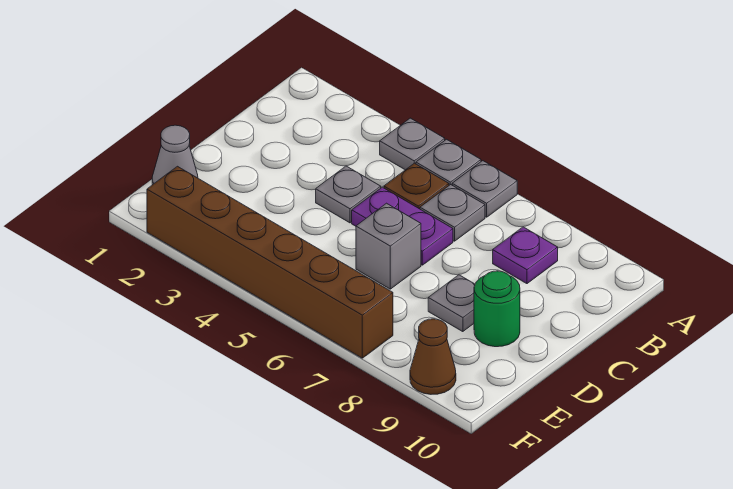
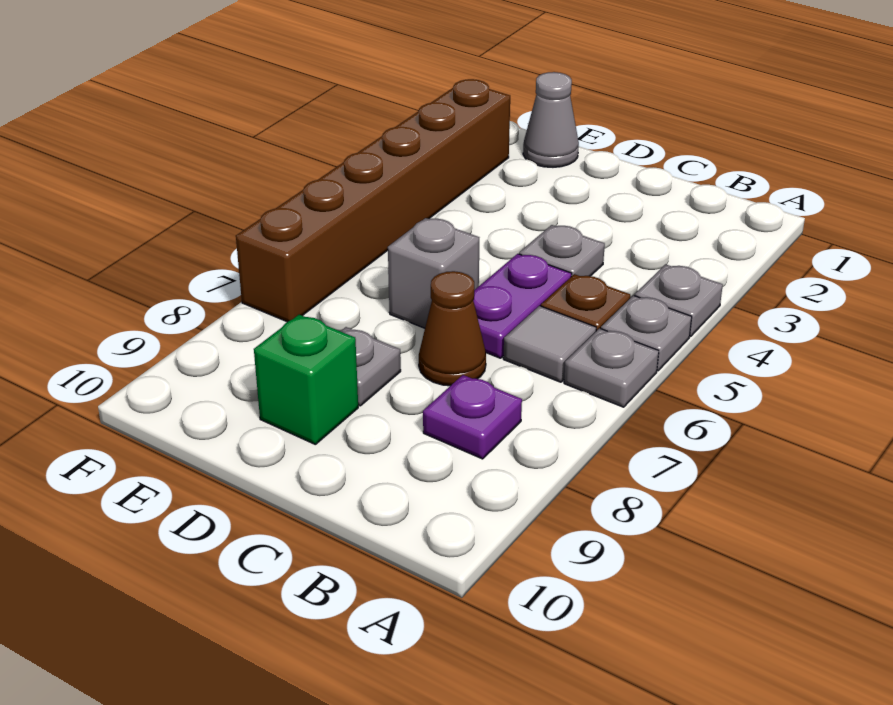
grey 1x1 plate [420,185,485,241] -> grey 1x1 tile [503,306,596,382]
green 1x1 round brick [474,271,520,347] -> green 1x1 brick [254,315,358,444]
brown 1x1 cone [410,319,456,394] -> brown 1x1 cone moved to [419,271,486,386]

